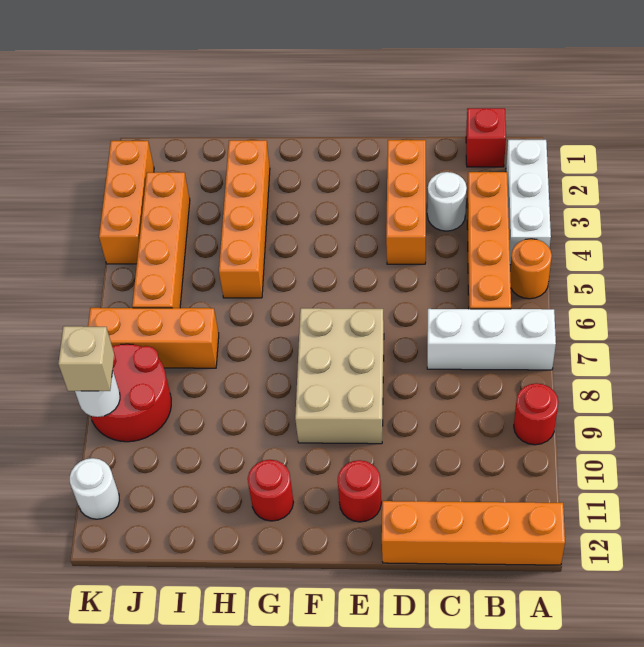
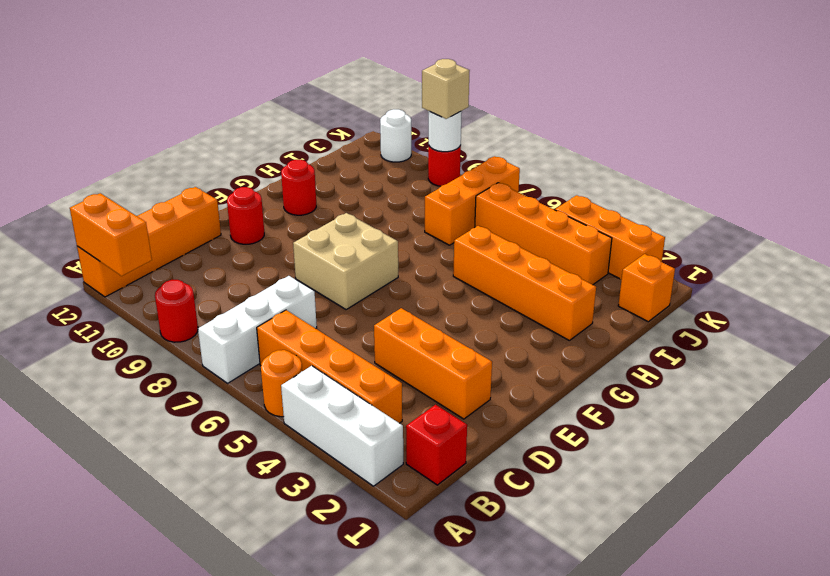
none -> orange 1x2 brick [70,193,152,276]
white 1x1 round brick [427,172,467,231] -> none
tan 2x3 brick [295,308,384,444] -> tan 2x2 brick [293,213,398,310]
none -> orange 1x1 brick [618,254,675,322]
red 2x2 round brick [91,344,171,442] -> red 1x1 round brick [428,146,461,186]

